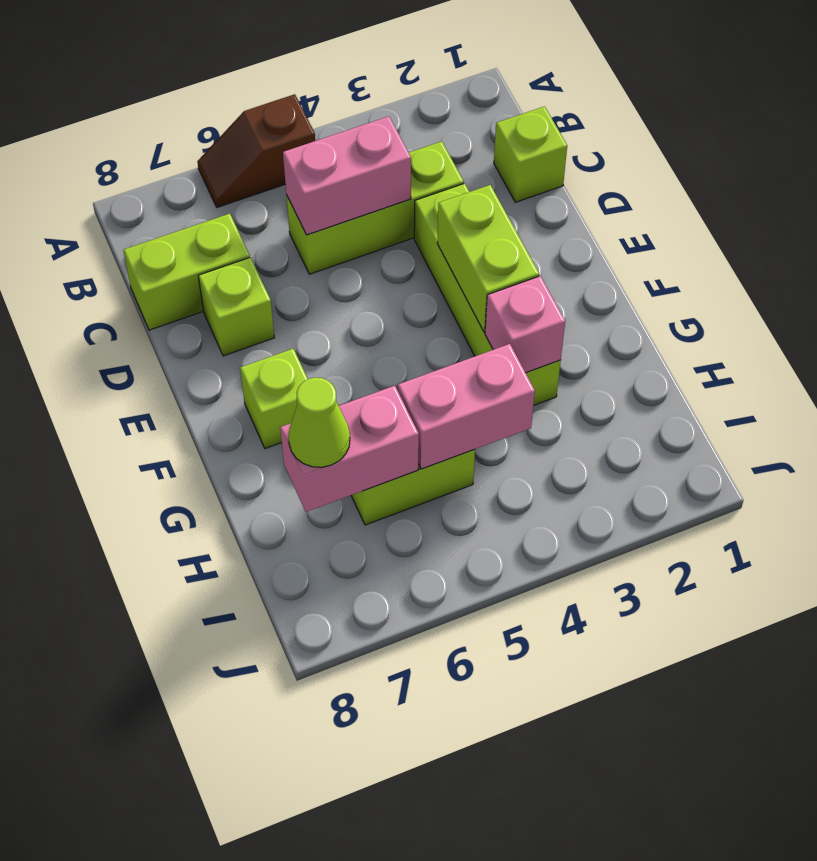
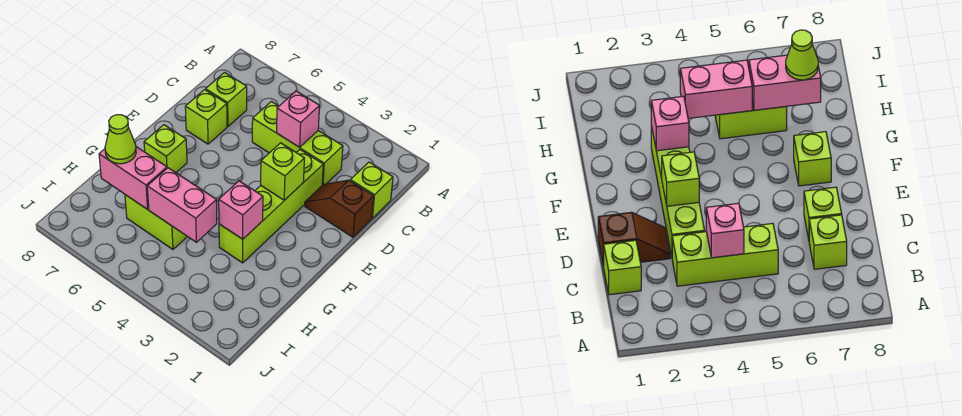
brown 1x2 slope [197,94,315,207] -> brown 1x2 slope moved to [305,180,374,237]
pink 1x2 brick [283,116,411,235] -> pink 1x1 brick [277,91,320,147]
lime 1x2 brick [123,214,250,330] -> lime 1x1 brick [206,73,247,127]
lime 1x2 brick [437,185,539,332] -> lime 1x1 brick [261,143,304,200]

